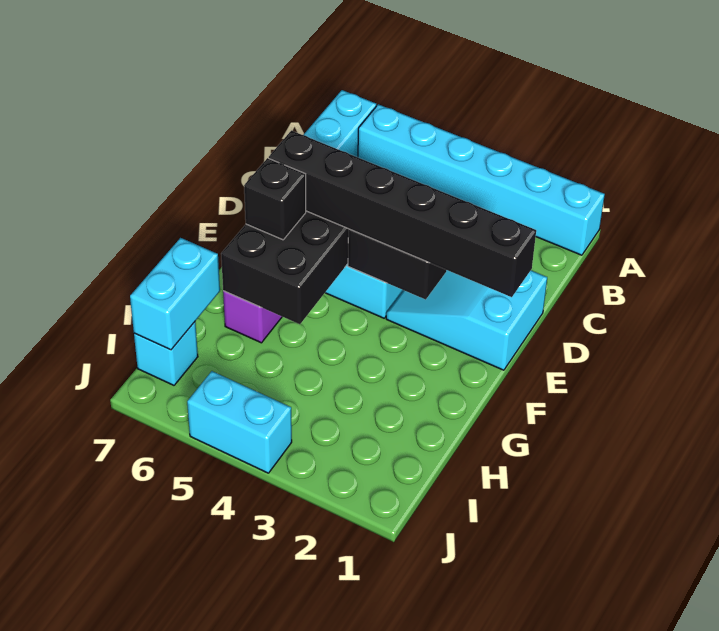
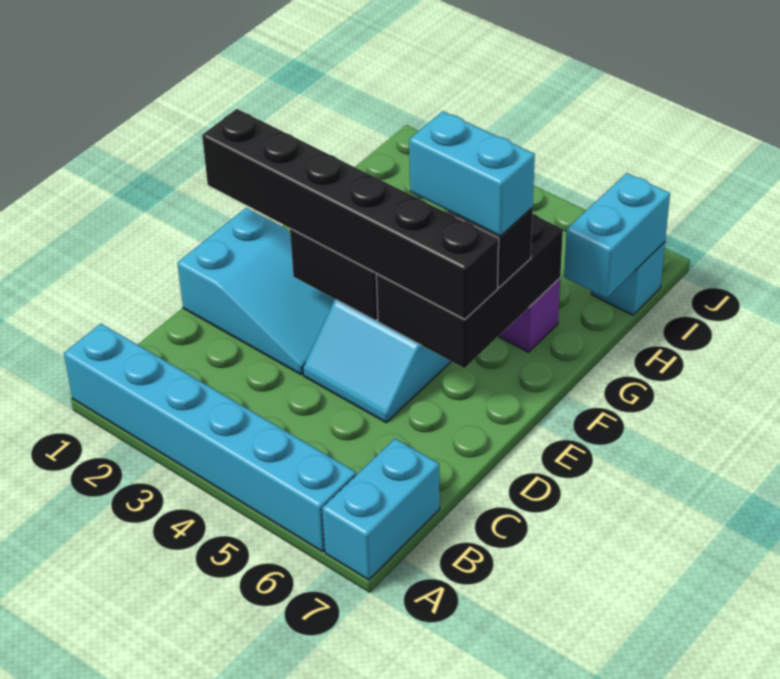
cyan 1x2 brick [187,371,292,473] -> cyan 1x2 brick moved to [409,111,535,236]

